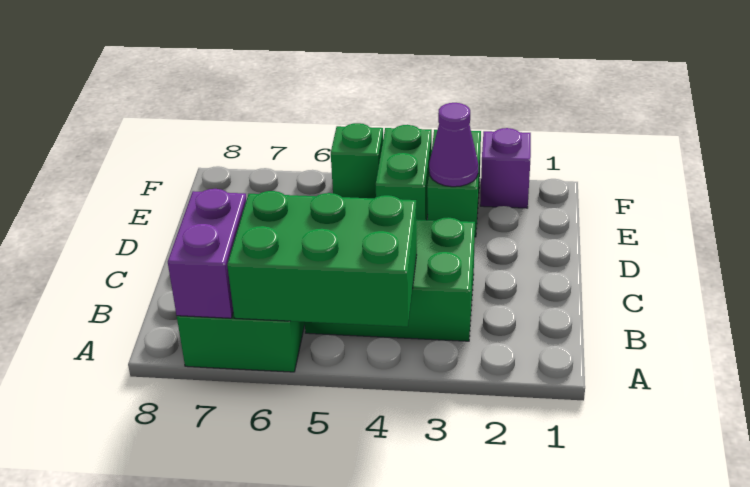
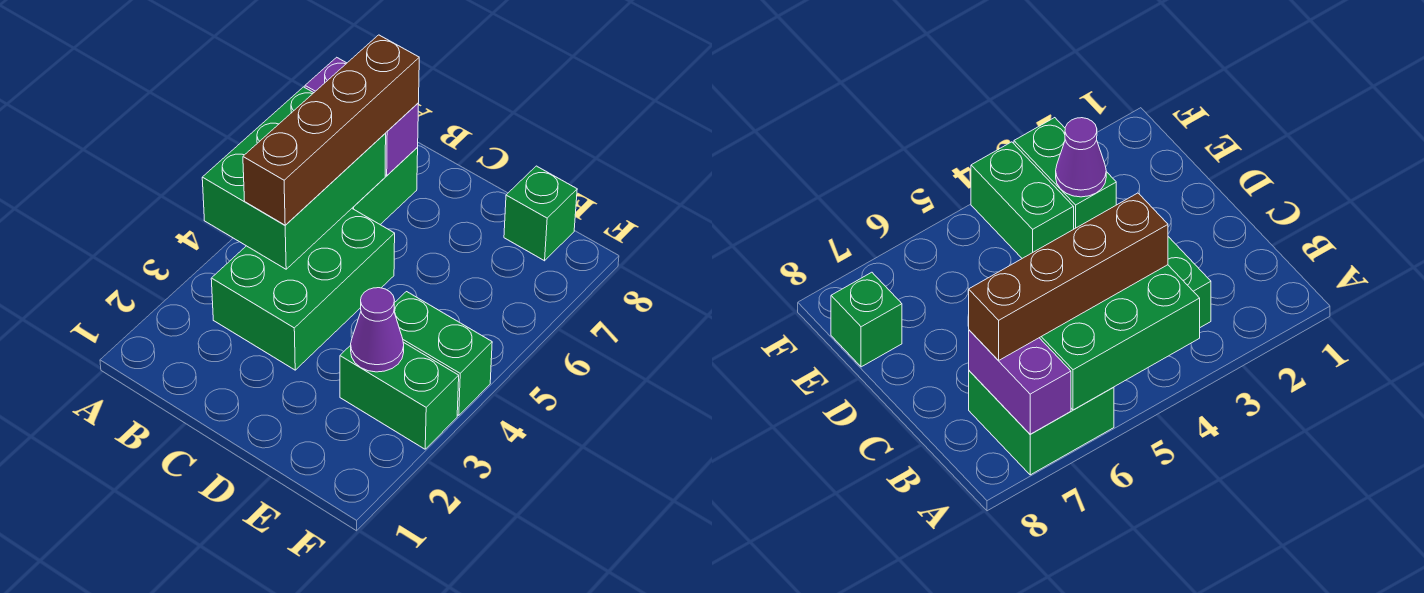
none -> brown 1x4 brick [243,35,419,225]
purple 1x1 brick [480,128,531,208] -> none
green 1x1 brick [331,123,383,198] -> green 1x1 brick moved to [504,166,577,261]

